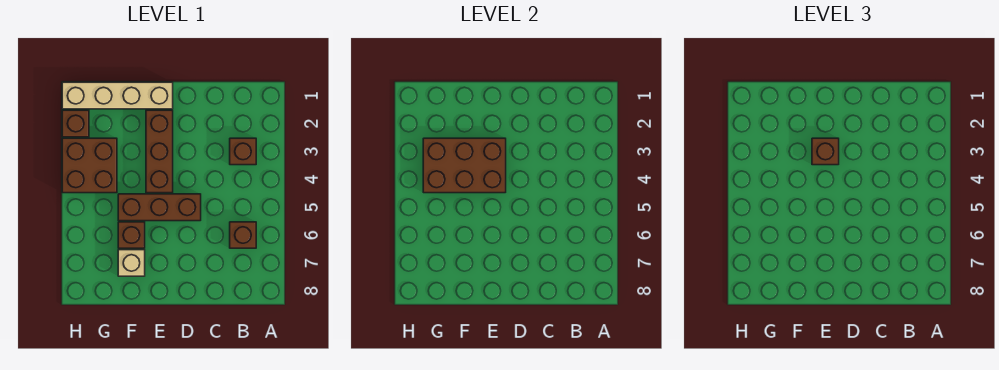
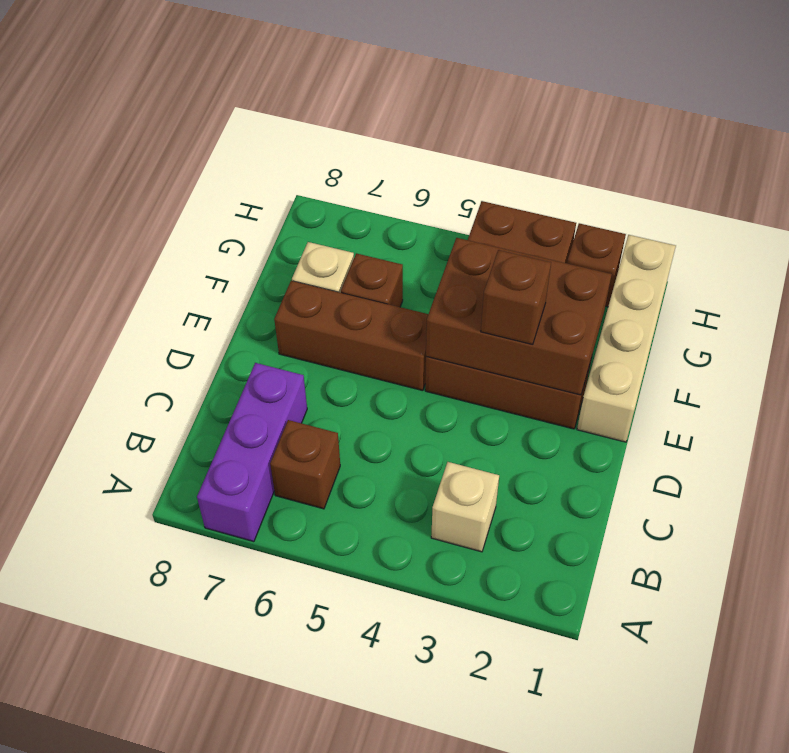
none -> purple 1x3 brick [197,363,307,542]
brown 1x1 brick [230,138,256,165] -> tan 1x1 brick [431,462,499,552]
brown 1x3 brick [118,194,201,221] -> brown 1x3 brick turned to [274,281,428,391]
brown 2x3 brick [423,138,506,193] -> brown 2x3 brick turned to [426,238,612,395]

